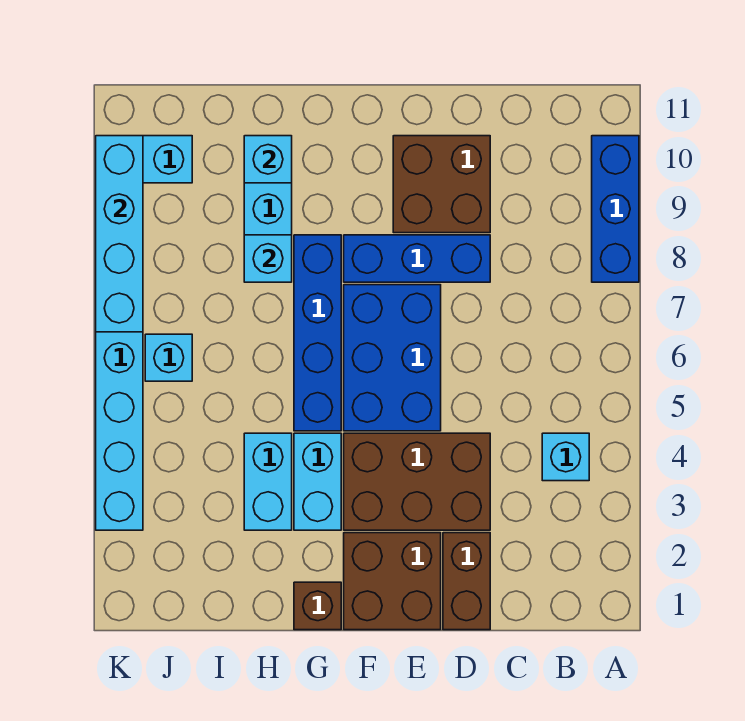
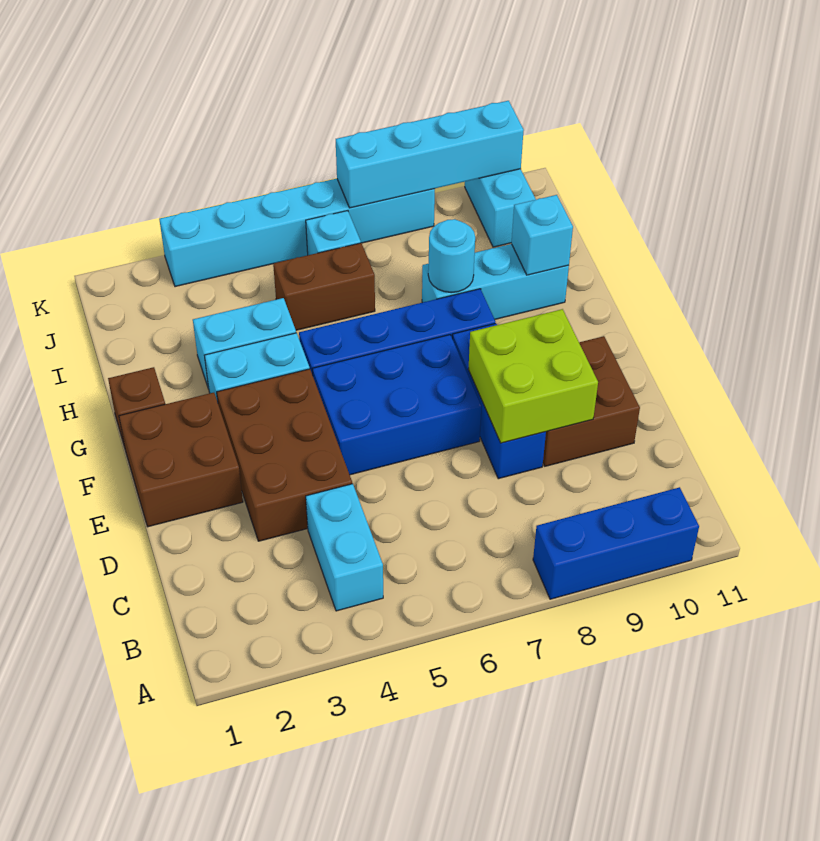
cyan 1x1 brick [542,433,589,481] -> cyan 1x2 brick [306,484,383,611]
brown 1x2 brick [443,533,490,630] -> brown 1x2 brick moved to [273,243,375,330]
none -> lime 2x2 brick [468,309,598,443]
cyan 1x1 brick [244,235,292,282] -> cyan 1x1 round brick [428,219,475,293]

